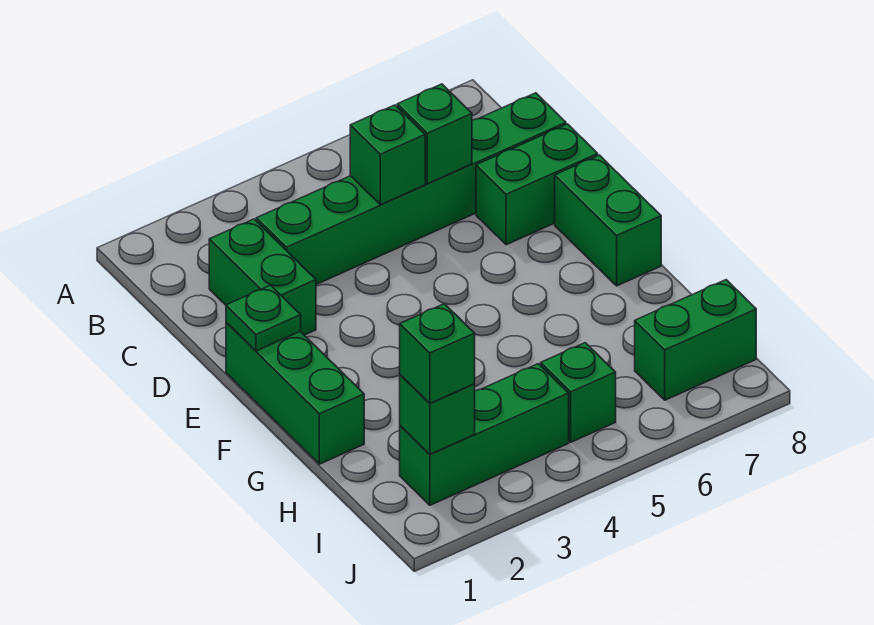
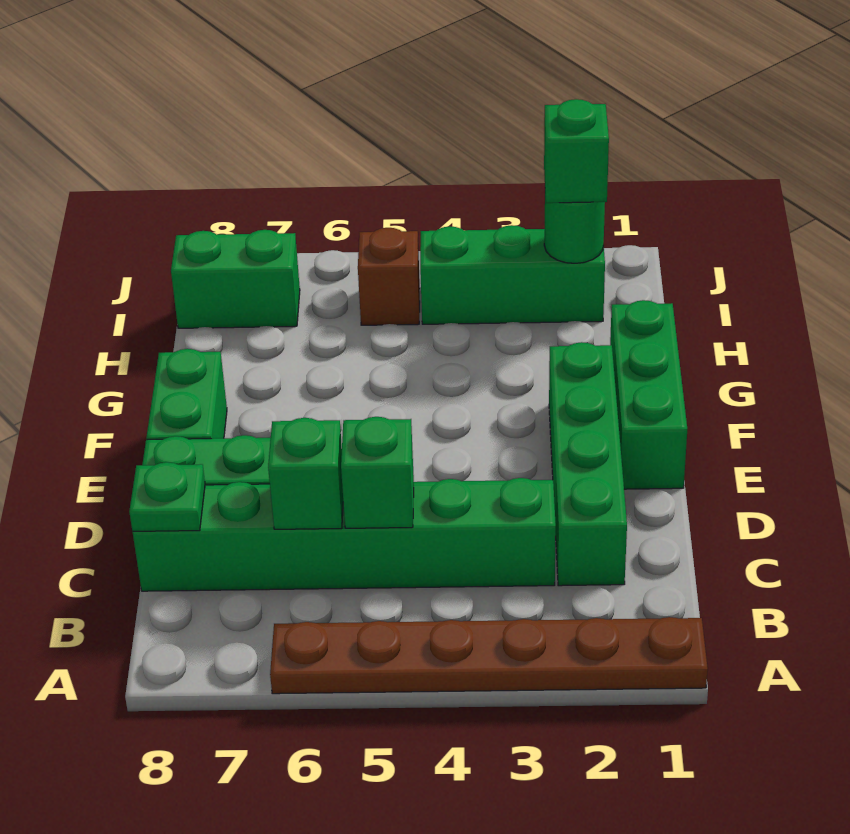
none -> brown 1x6 plate [270,617,708,694]
green 1x2 brick [209,219,316,335] -> green 1x4 brick [549,342,627,586]
green 1x1 plate [226,285,301,351] -> green 1x1 plate moved to [129,462,205,531]
green 1x1 brick [400,375,475,454] -> green 1x1 round brick [544,194,605,263]
green 1x1 brick [541,343,616,442] -> brown 1x1 brick [358,228,420,325]

